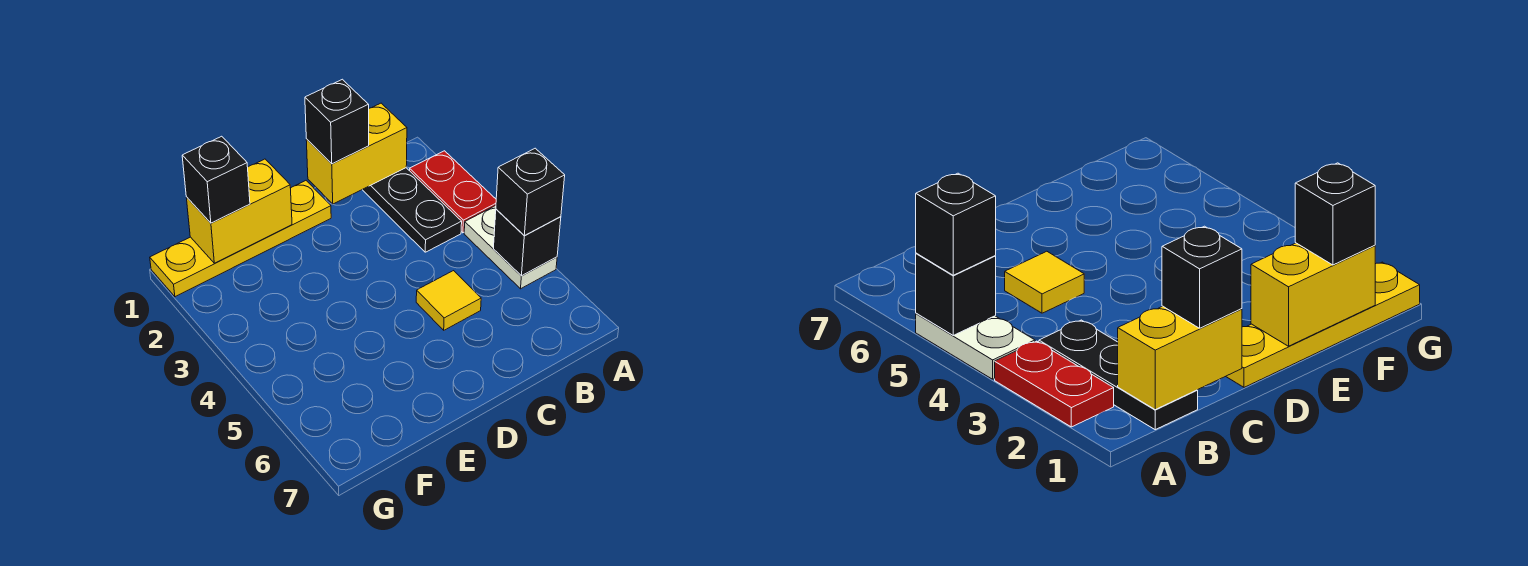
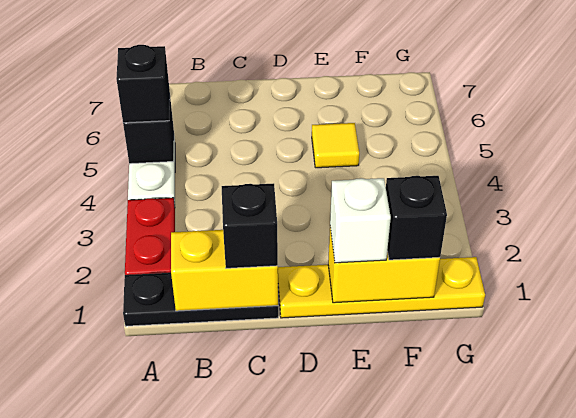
black 1x3 plate [362,168,462,252] -> black 1x3 plate turned to [123,273,278,326]
yellow 1x1 tile [416,271,481,330] -> yellow 1x1 tile moved to [312,123,359,168]
none -> white 1x1 brick [330,178,391,263]

